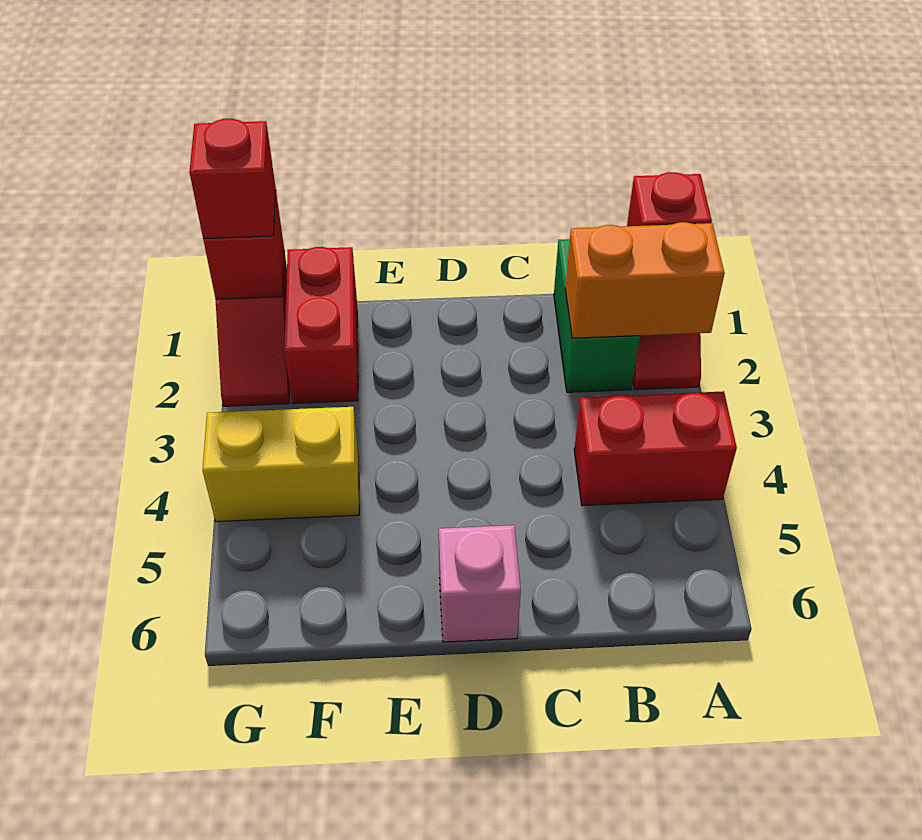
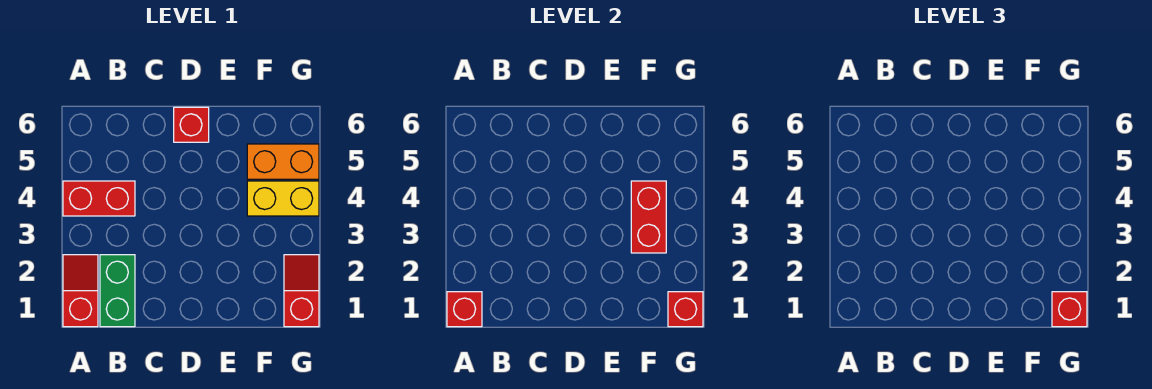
orange 1x2 brick [565,222,725,338] -> orange 1x2 brick moved to [247,144,319,179]
pink 1x1 brick [439,525,521,642] -> red 1x1 brick [174,107,209,142]
red 1x2 brick [284,247,358,404] -> red 1x2 brick moved to [631,181,666,253]

